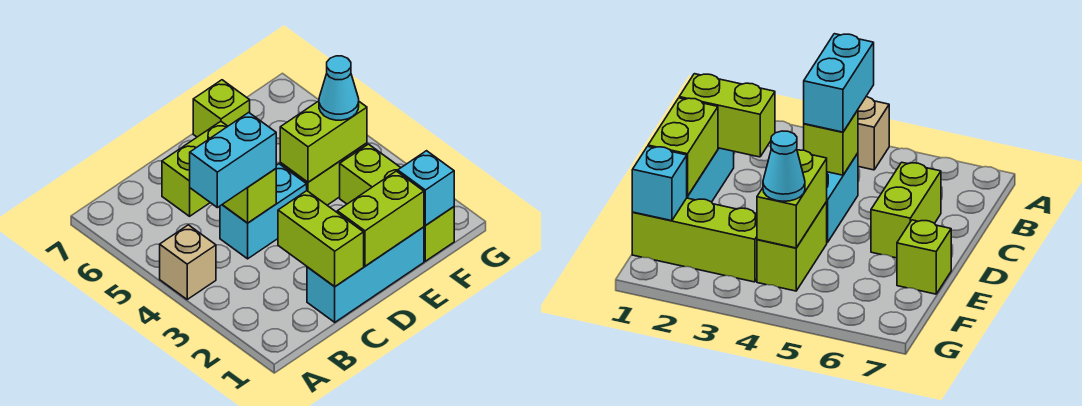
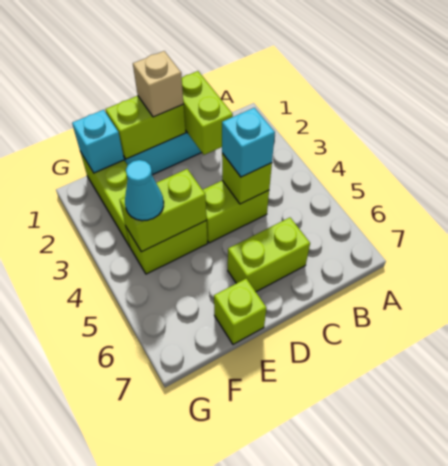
tan 1x1 brick [160,225,216,299] -> tan 1x1 brick moved to [133,51,183,117]
cyan 1x2 brick [190,112,276,208] -> cyan 1x1 brick [222,108,275,177]
cyan 1x2 brick [220,164,307,259] -> lime 1x2 brick [203,181,269,243]

